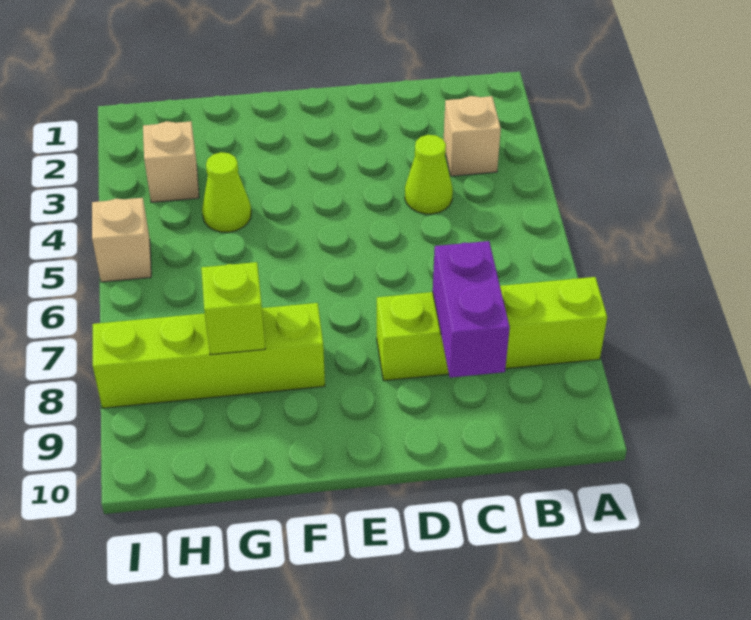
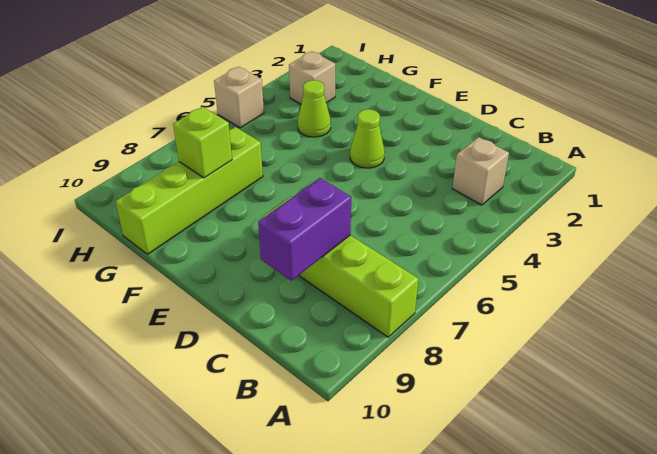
lime 1x1 cone [405,135,453,214] -> lime 1x1 cone moved to [350,109,385,168]
lime 1x4 brick [93,303,325,408] -> lime 1x4 brick turned to [115,127,263,254]

